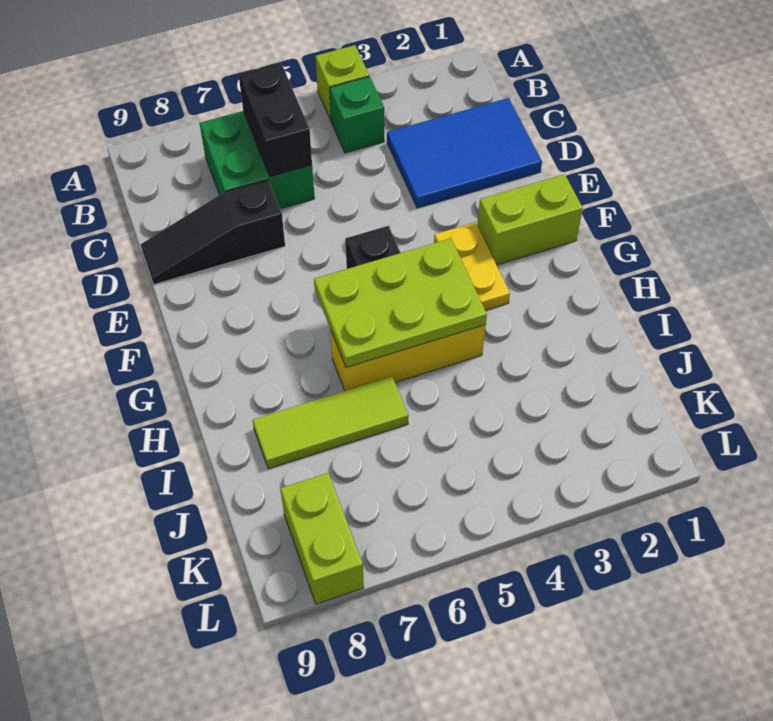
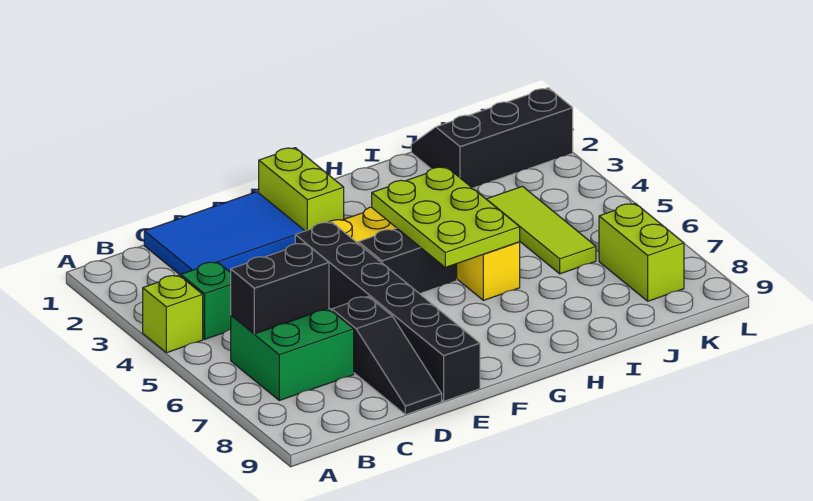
blue 2x3 tile [387,98,542,208] -> blue 2x3 tile turned to [144,192,305,275]
none -> black 1x6 brick [295,222,480,401]
lime 1x3 tile [253,376,409,469] -> lime 1x3 tile moved to [486,186,596,274]
none -> black 2x3 slope [411,88,573,188]
lime 1x2 brick [280,473,364,604] -> lime 1x2 brick turned to [599,203,684,301]

